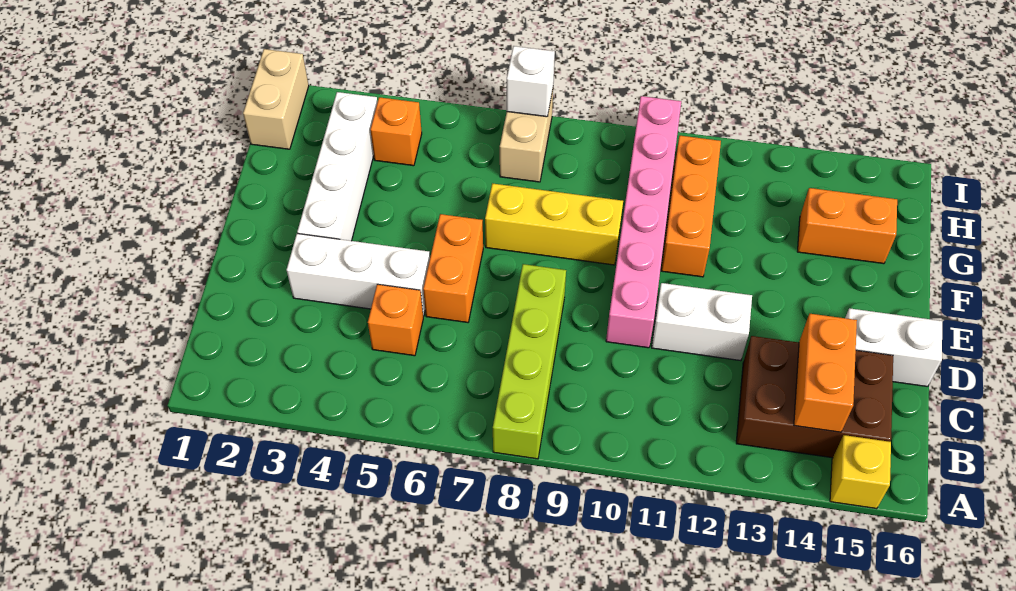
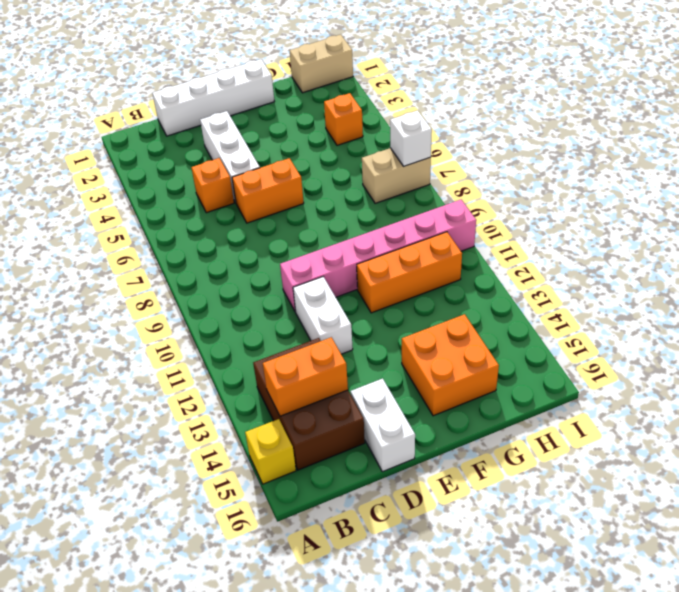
lime 1x4 brick [493,264,566,459] -> none
white 1x4 brick [297,92,377,241] -> white 1x4 brick moved to [152,59,274,136]
yellow 1x3 brick [485,183,623,265] -> none
orange 1x2 brick [797,188,897,264] -> orange 2x2 brick [402,314,499,416]

